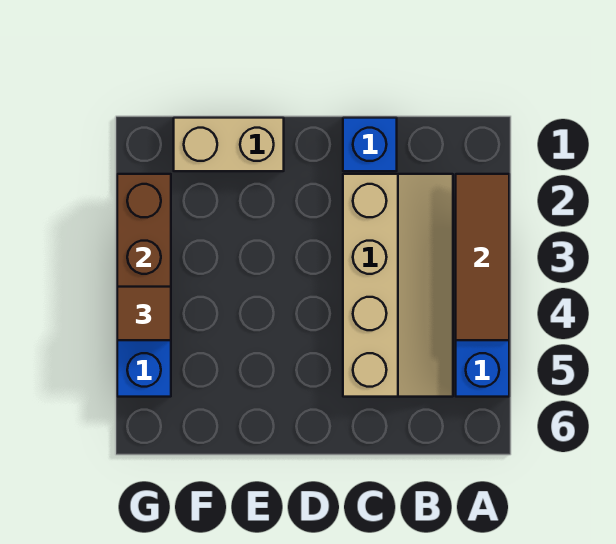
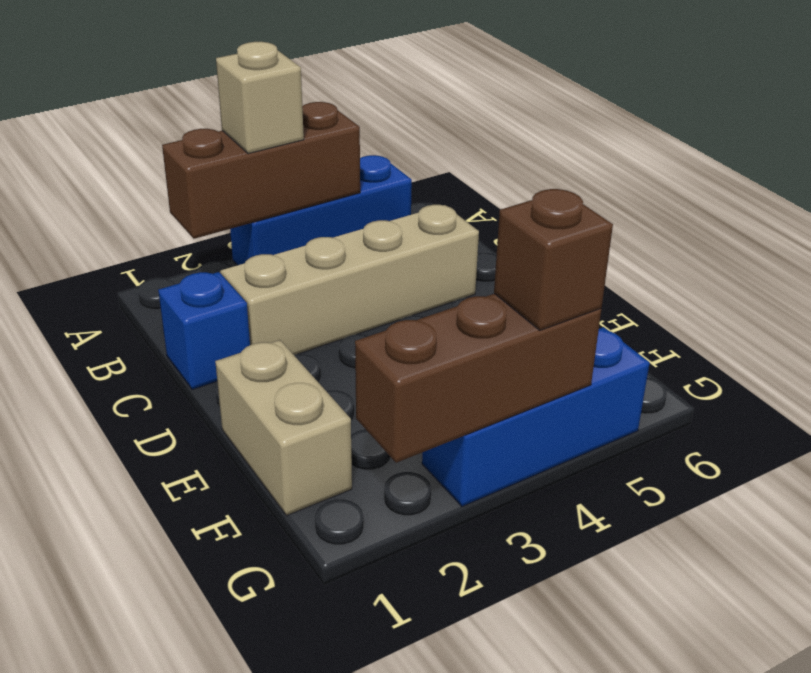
brown 1x3 tile [456,174,509,340] -> brown 1x3 brick [162,102,360,239]
none -> tan 1x1 brick [216,42,304,153]
brown 1x1 tile [117,287,171,340] -> brown 1x1 brick [494,189,613,330]

